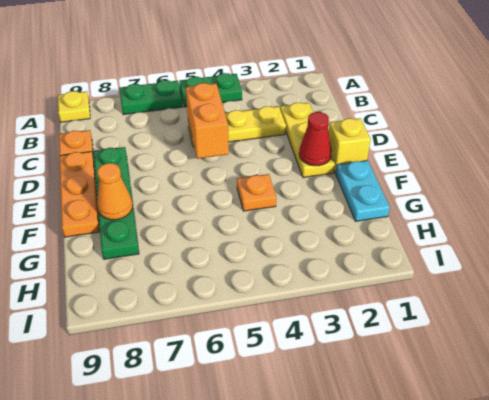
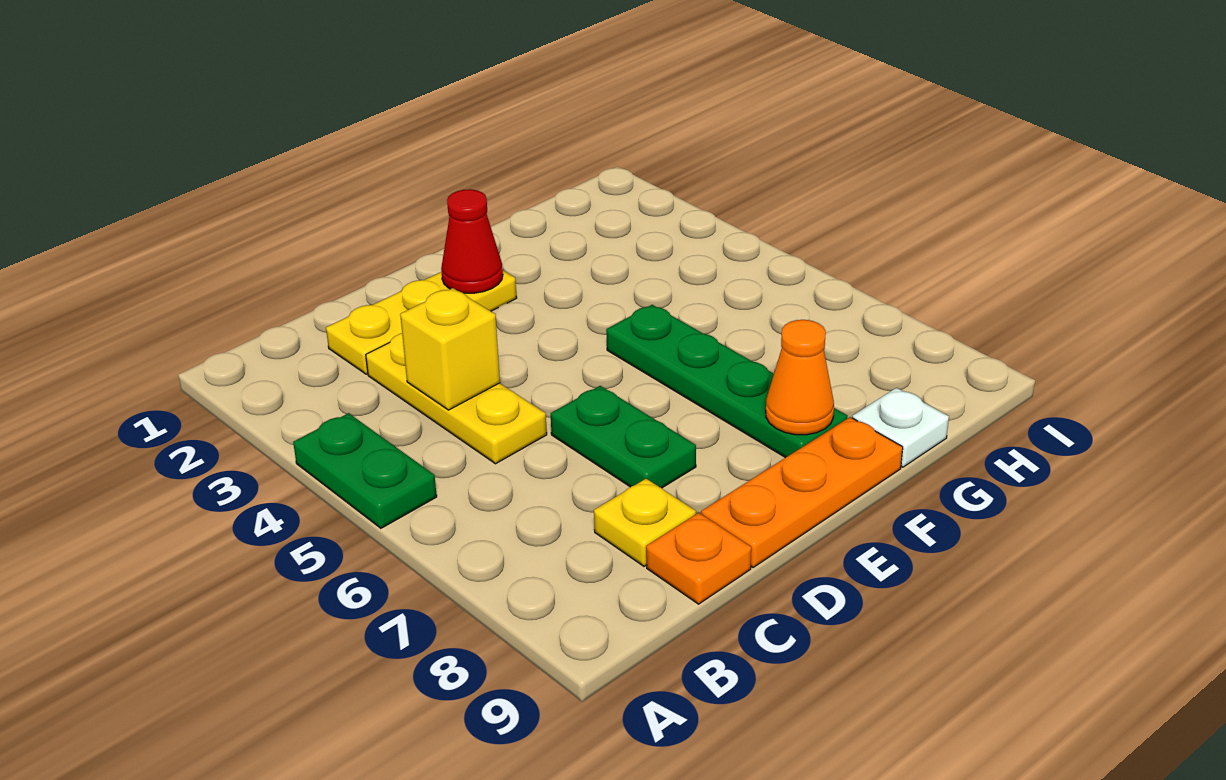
green 1x2 plate [119,80,182,115] -> green 1x2 plate moved to [551,386,696,488]
yellow 1x1 plate [58,91,90,122] -> yellow 1x1 plate moved to [594,479,696,566]
orange 1x2 brick [186,83,229,159] -> none
green 1x4 plate [94,147,139,259] -> green 1x4 plate turned to [606,305,847,458]
yellow 1x1 brick [329,118,371,173] -> yellow 1x1 brick moved to [400,288,500,410]
cyan 1x2 plate [336,160,390,221] -> none
orange 1x1 plate [237,174,276,211] -> none
none -> white 1x1 plate [852,388,949,467]

